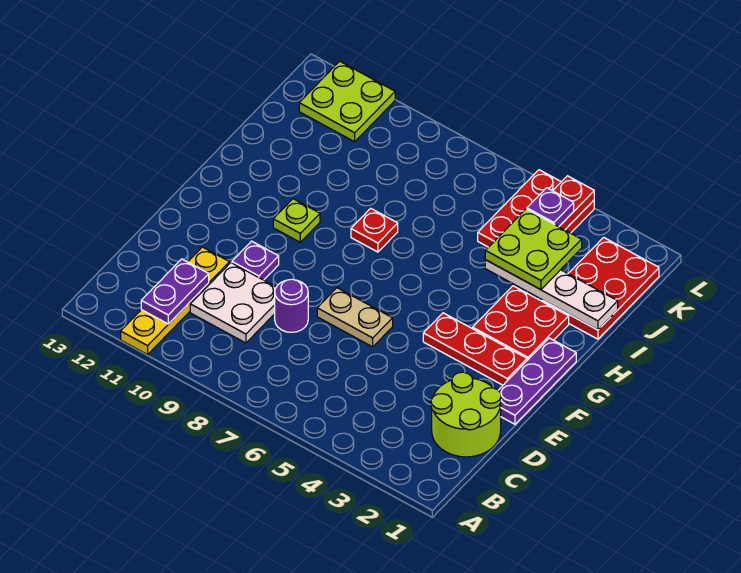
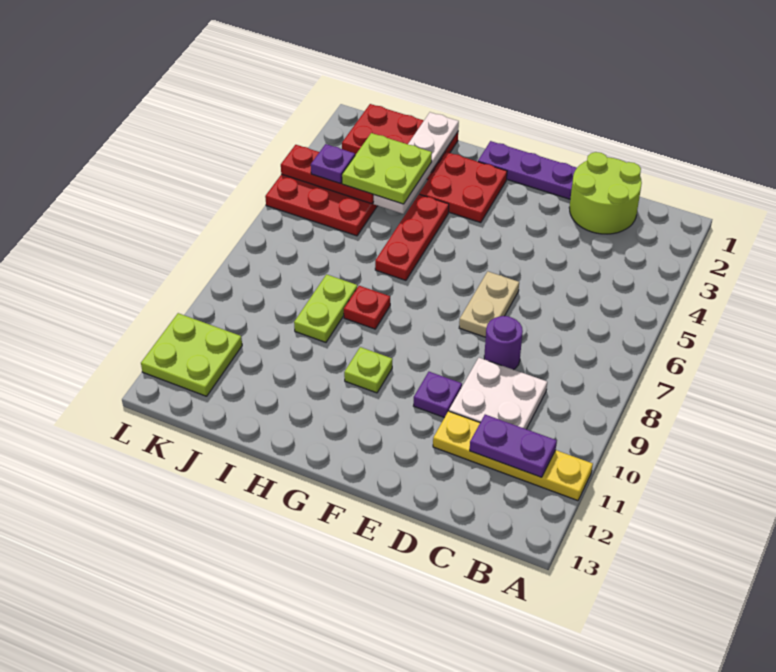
red 1x3 plate [423,313,527,385] -> red 1x3 plate moved to [375,194,449,280]
none -> lime 1x2 plate [294,274,357,342]

